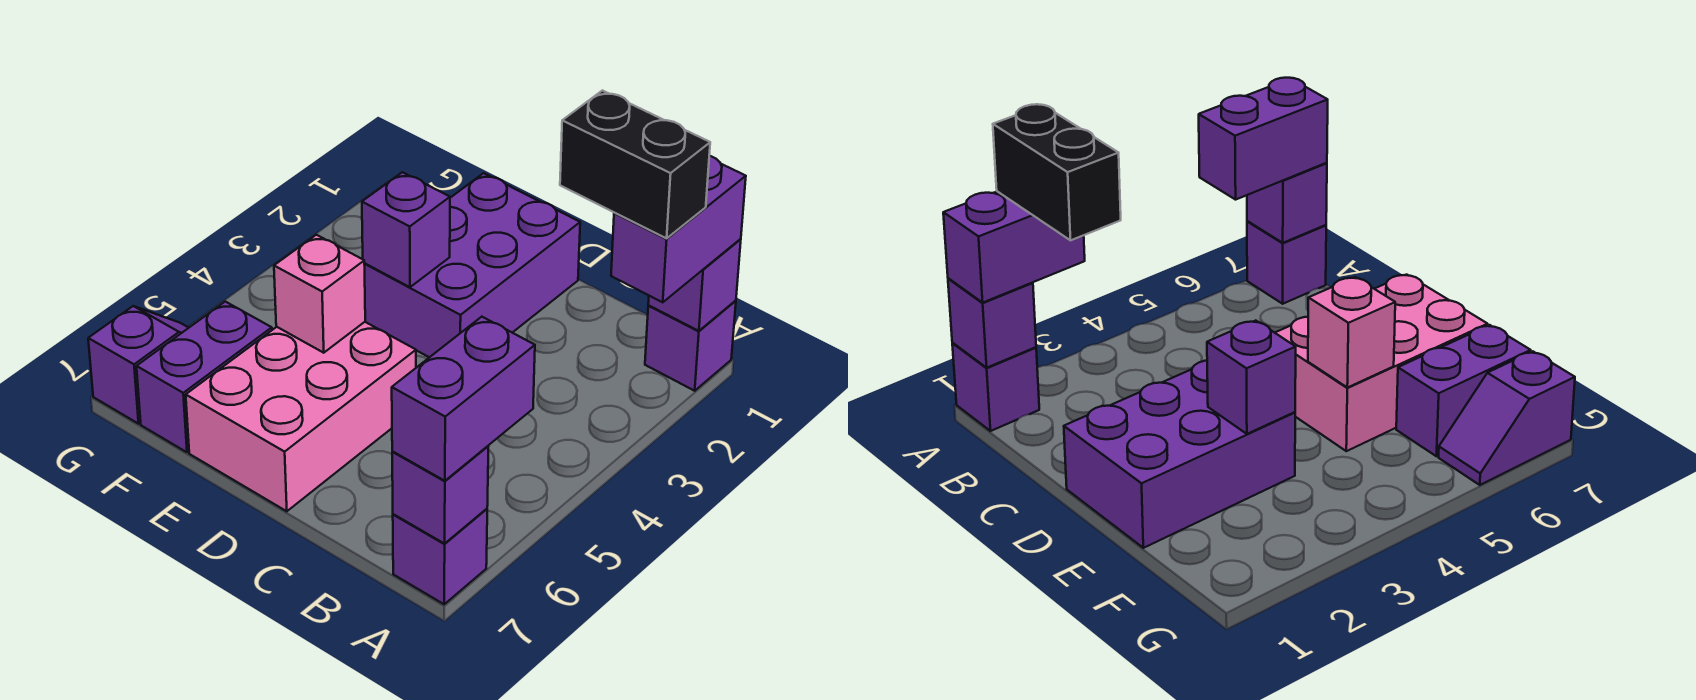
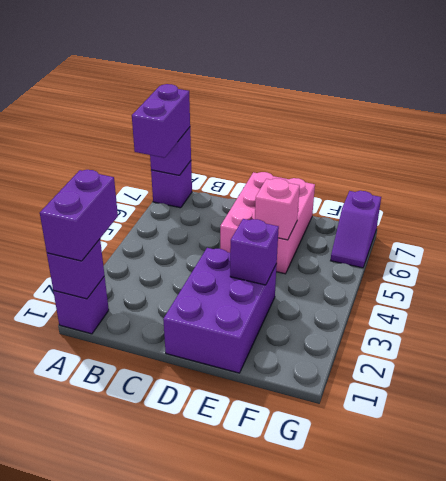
black 1x2 brick [560,91,710,238] -> none
purple 1x2 brick [137,302,272,452] -> none

